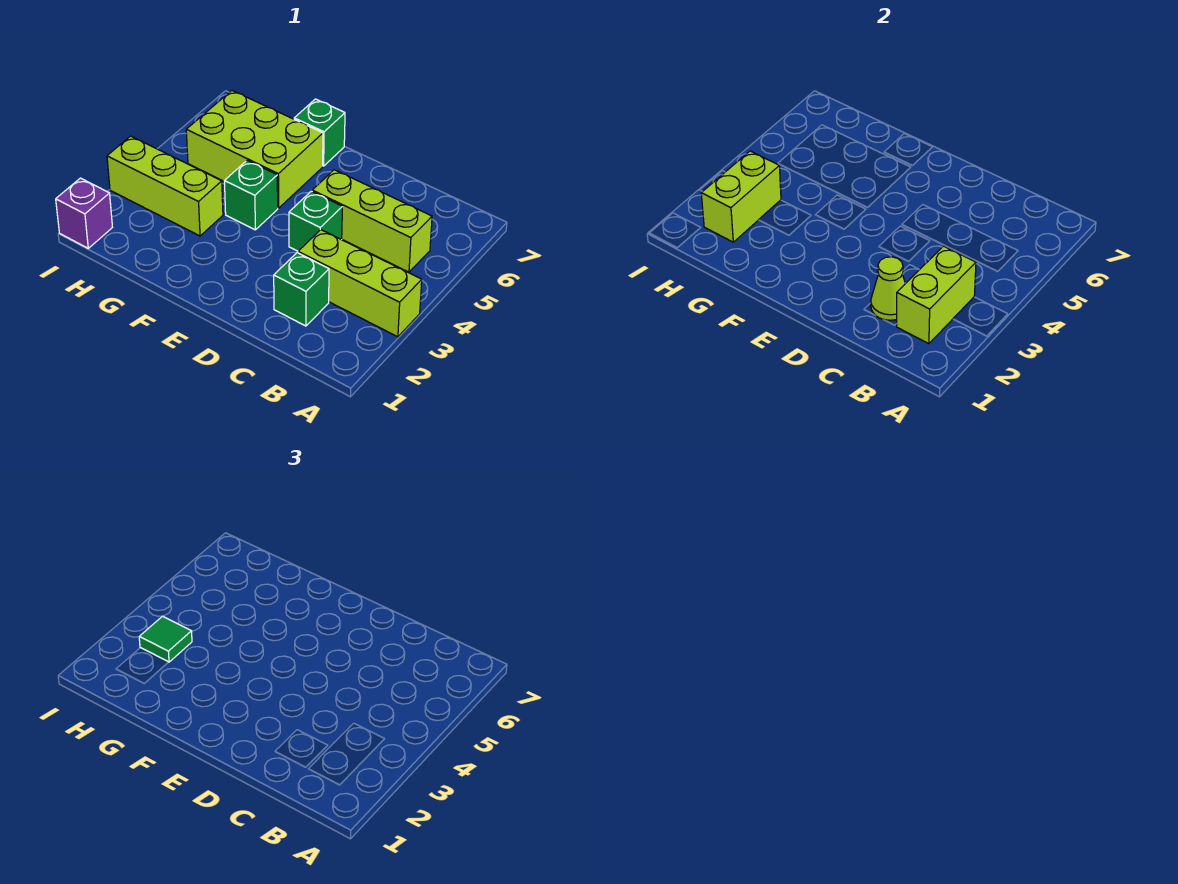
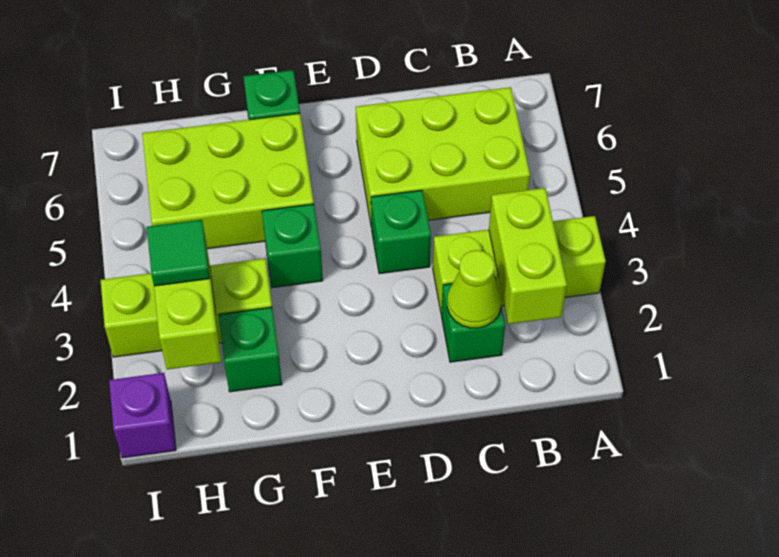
lime 1x3 brick [312,170,432,272] -> lime 2x3 brick [356,87,530,227]
none -> green 1x1 brick [219,307,282,392]

